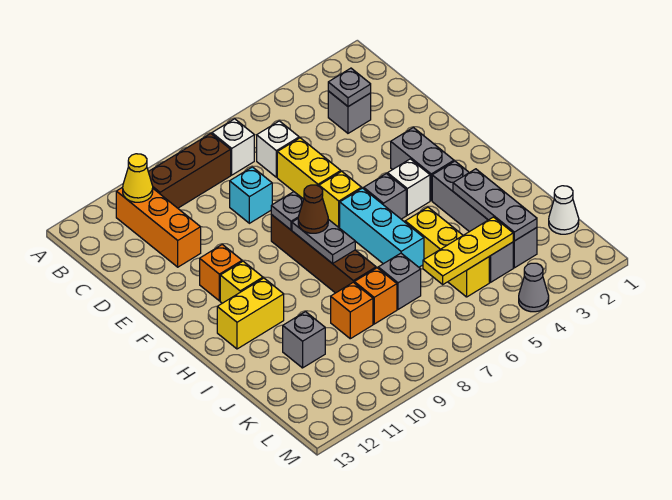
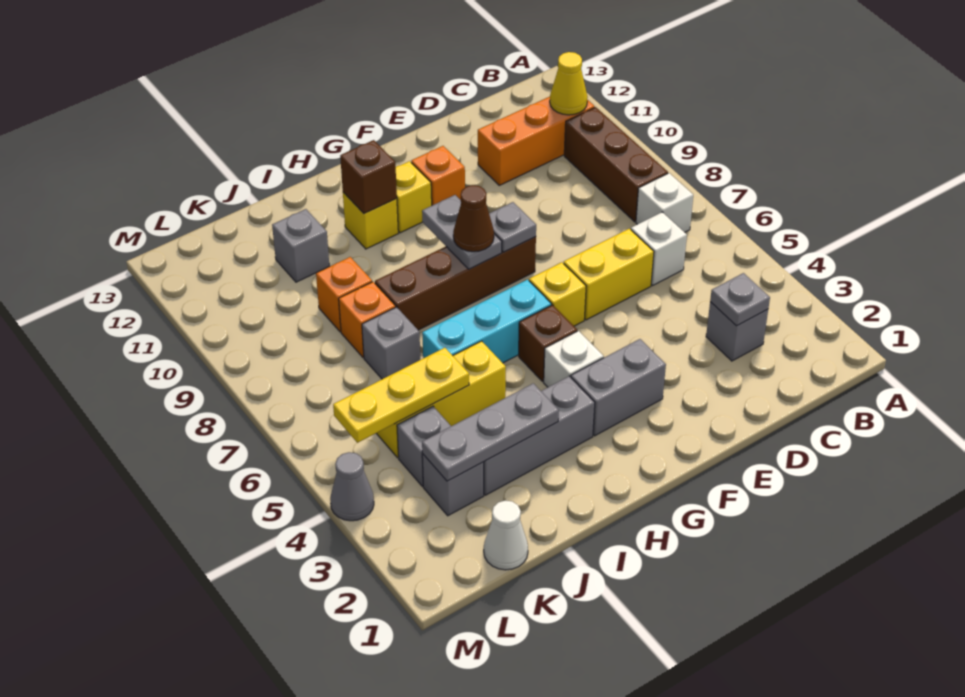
cyan 1x1 brick [230,167,272,223] -> none
grey 1x1 brick [364,174,406,219] -> brown 1x1 brick [519,305,577,382]
grey 1x2 plate [292,219,355,264] -> grey 1x2 plate turned to [422,195,502,269]
yellow 1x2 brick [217,278,284,349] -> yellow 1x1 brick [343,192,398,249]
none -> brown 1x1 brick [340,140,397,214]
yellow 1x3 plate [423,217,513,284] -> yellow 1x3 plate turned to [333,348,469,443]

